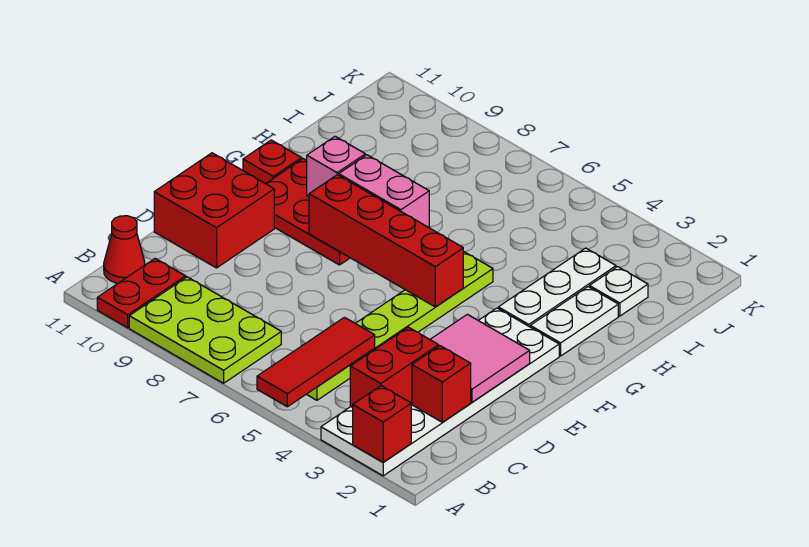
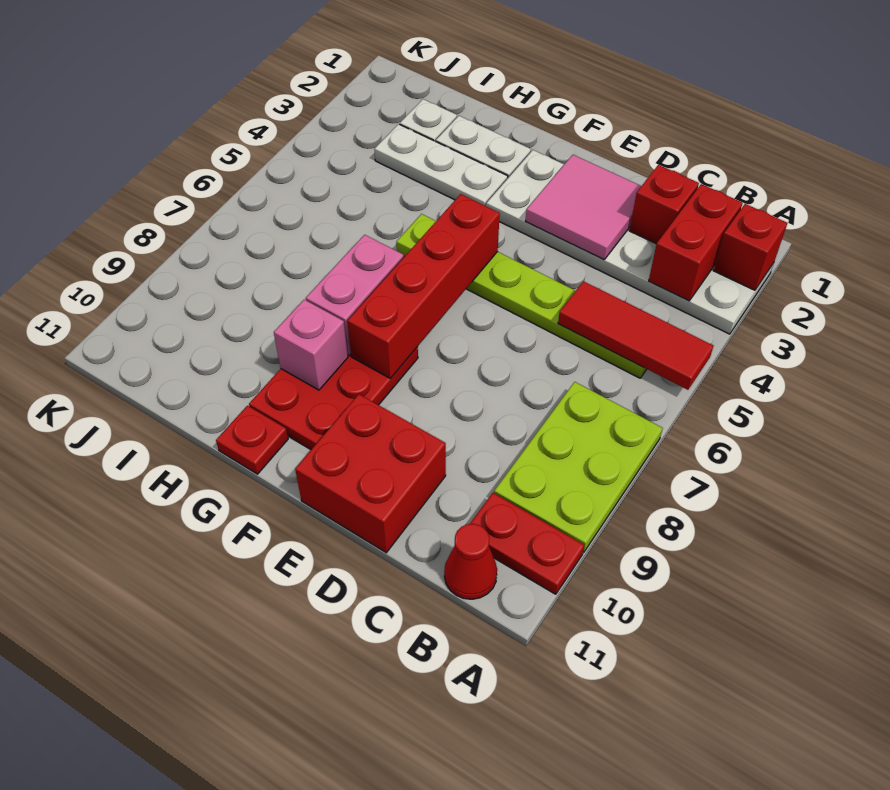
red 1x2 brick [350,327,439,408] -> red 1x2 brick turned to [649,184,742,301]

